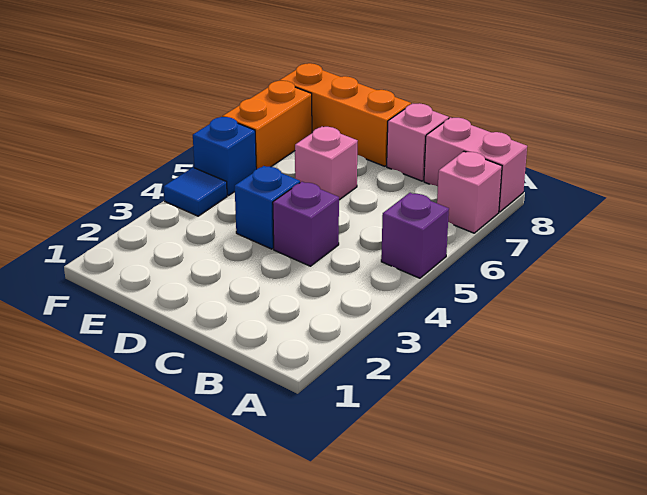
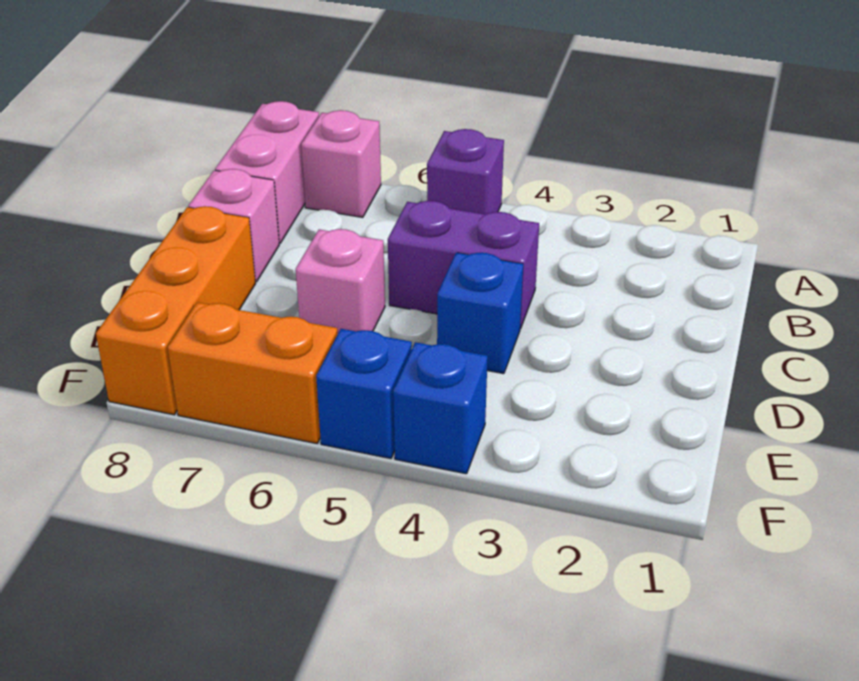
purple 1x1 brick [273,182,339,266] -> purple 1x2 brick [388,201,539,329]
blue 1x1 tile [164,167,227,216] -> blue 1x1 brick [393,342,488,474]

